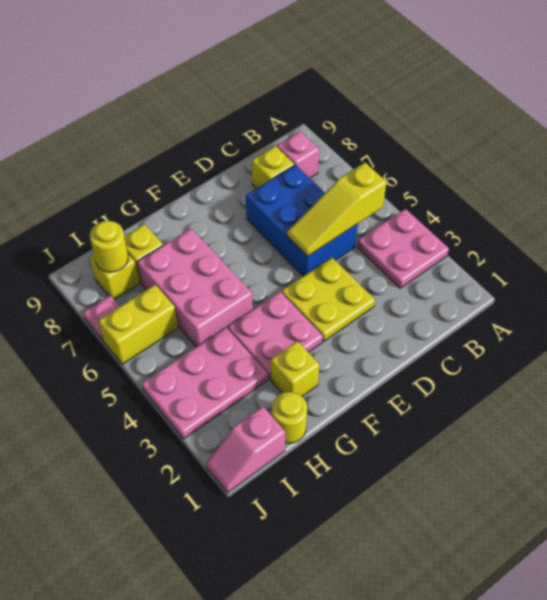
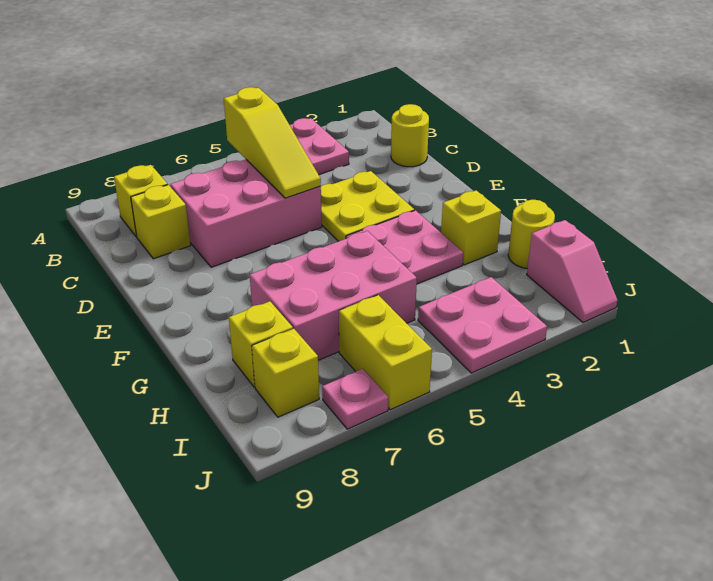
pink 1x1 brick [277,131,319,178] -> yellow 1x1 brick [114,165,168,237]
blue 2x3 brick [246,165,358,276] -> pink 2x3 brick [170,160,322,267]
pink 2x3 plate [142,328,268,439] -> pink 2x2 plate [418,277,547,373]
yellow 1x1 round brick [90,221,128,272] -> yellow 1x1 round brick moved to [391,104,429,167]

